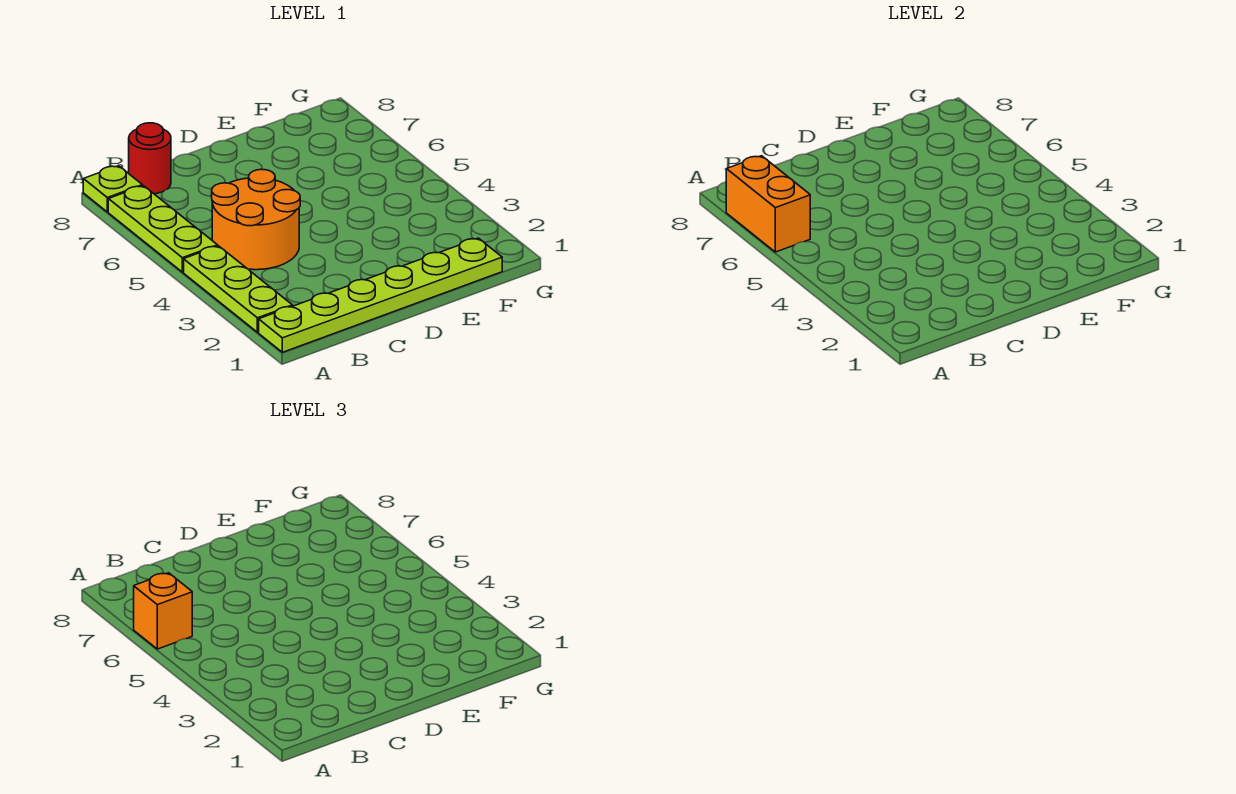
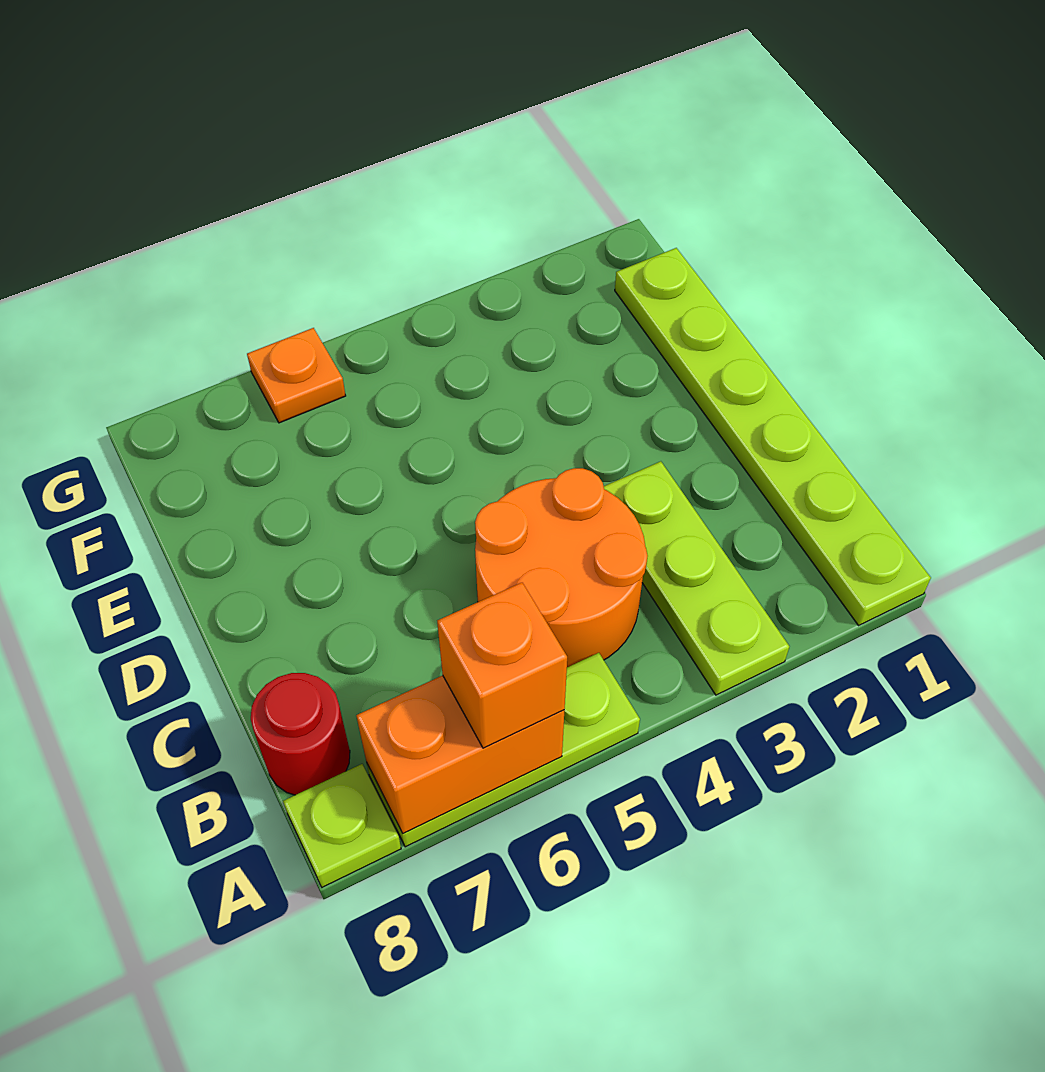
lime 1x3 plate [184,246,293,332] -> lime 1x3 plate turned to [604,461,789,695]
none -> orange 1x1 plate [247,328,346,423]

